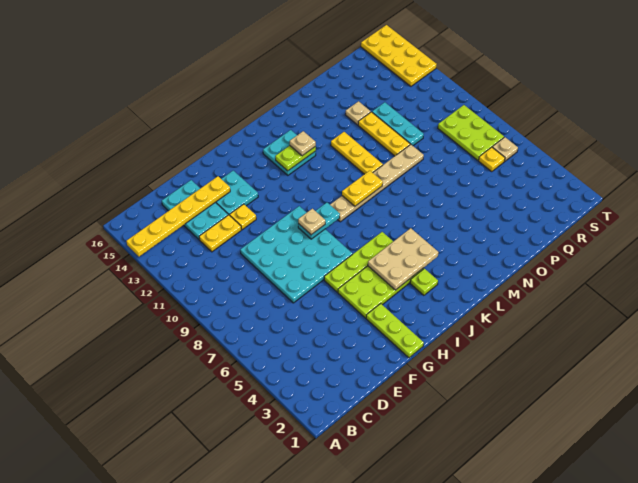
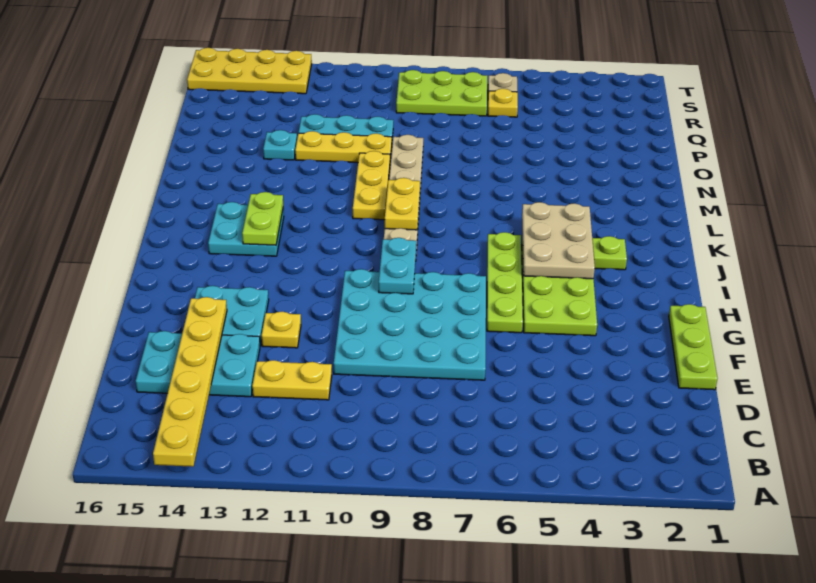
yellow 1x2 plate [199,215,241,252] -> yellow 1x2 plate turned to [252,360,332,400]
lime 1x3 plate [366,304,424,358] -> lime 1x3 plate turned to [669,304,717,390]
tan 1x1 plate [298,209,325,235] -> none
tan 1x1 plate [290,131,316,156] -> none
yellow 1x3 plate [331,132,383,174] -> yellow 1x3 plate turned to [353,151,390,220]
tan 1x1 plate [346,101,371,125] -> cyan 1x1 plate [263,130,297,160]

